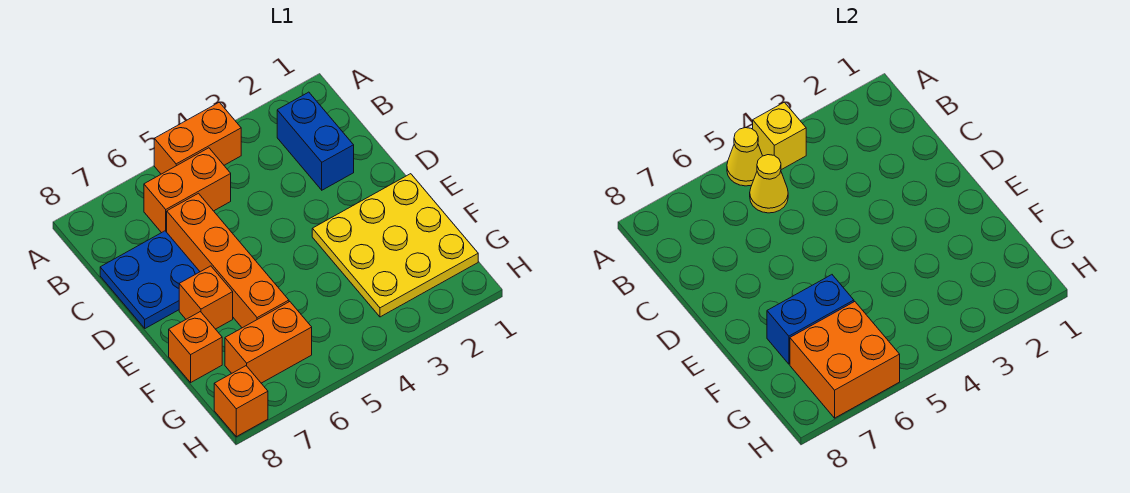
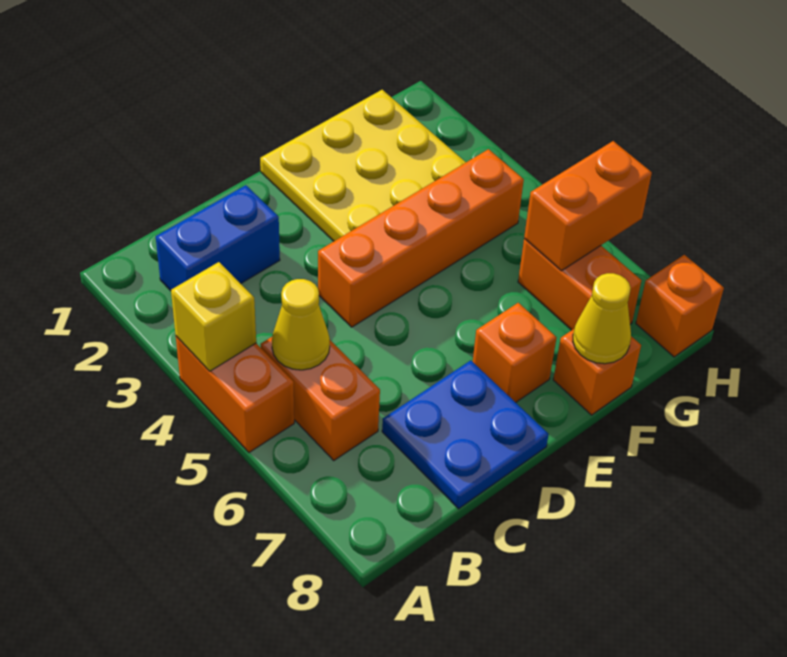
yellow 1x1 cone [727,128,762,186] -> yellow 1x1 cone moved to [573,273,631,364]
orange 1x4 brick [167,193,289,328] -> orange 1x4 brick moved to [318,149,524,327]
blue 1x2 brick [767,275,854,364] -> none
orange 2x2 brick [790,302,900,418] -> orange 1x2 brick [524,141,652,271]

